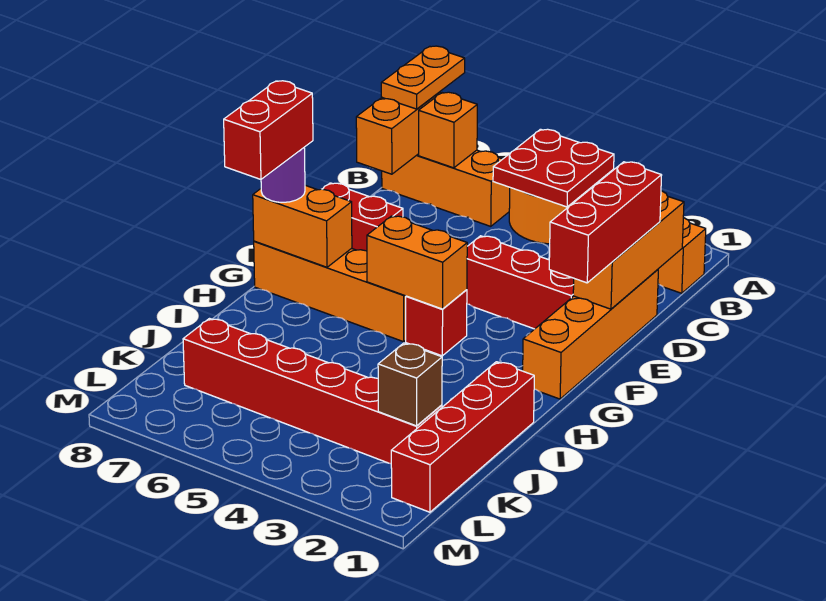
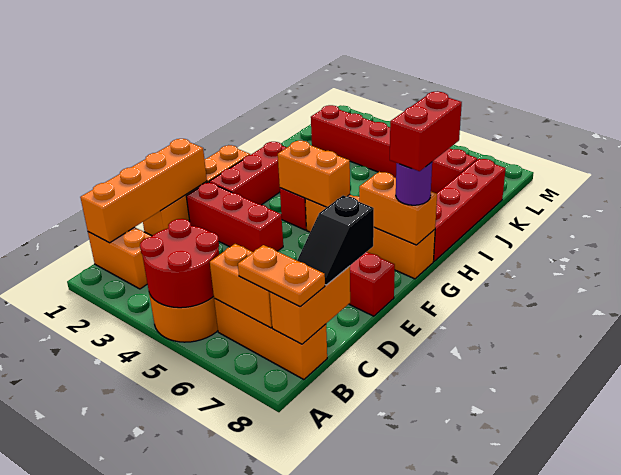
red 2x2 plate [493,129,614,207] -> red 2x2 round brick [140,219,219,308]
orange 1x2 plate [381,46,465,109] -> orange 1x2 plate turned to [238,245,325,307]
orange 1x1 brick [419,92,477,168] -> orange 1x2 brick [210,244,272,328]
orange 1x3 brick [573,191,684,309] -> orange 1x4 brick [80,139,207,243]
none -> black 1x2 slope [297,195,374,285]
red 1x3 brick [549,162,662,283] -> red 1x3 brick moved to [209,142,287,205]
red 1x4 brick [391,362,534,512] -> red 1x4 brick moved to [433,159,506,261]
brown 1x1 brick [378,343,442,426] -> none

